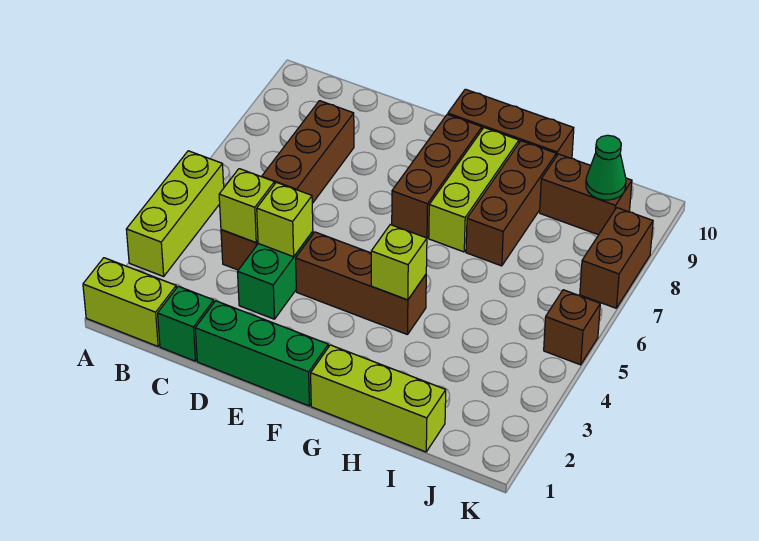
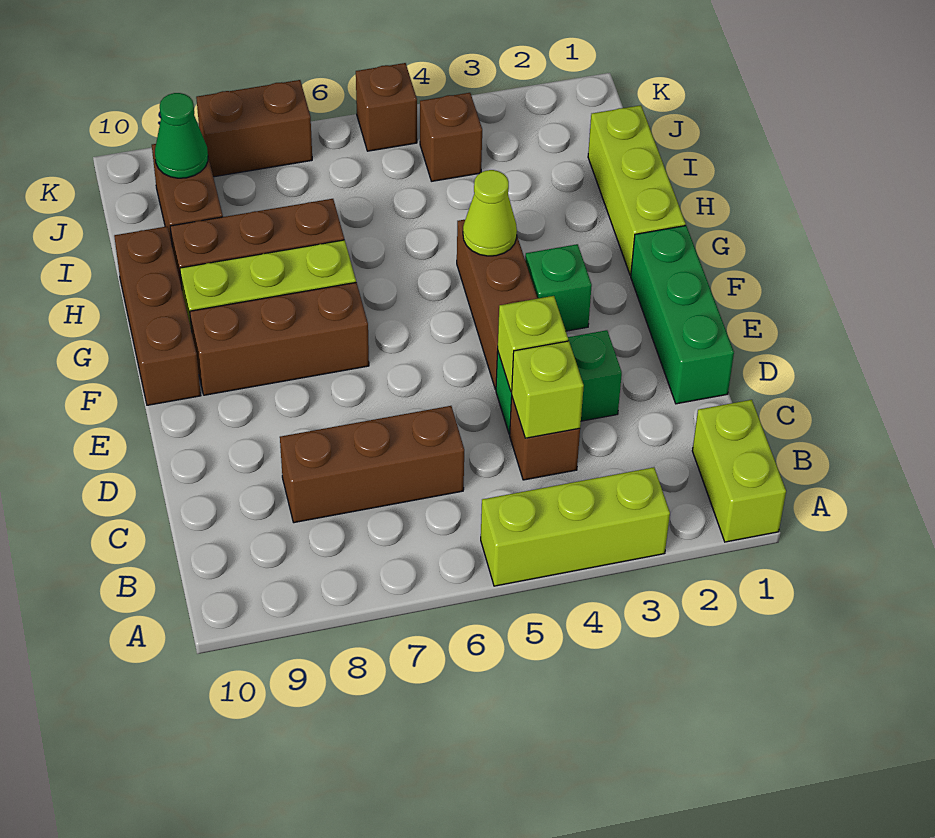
green 1x1 brick [158,286,214,361] -> green 1x1 brick moved to [525,244,592,331]
lime 1x1 brick [371,225,427,300] -> lime 1x1 cone [463,170,517,256]
none -> brown 1x1 brick [420,93,482,181]

